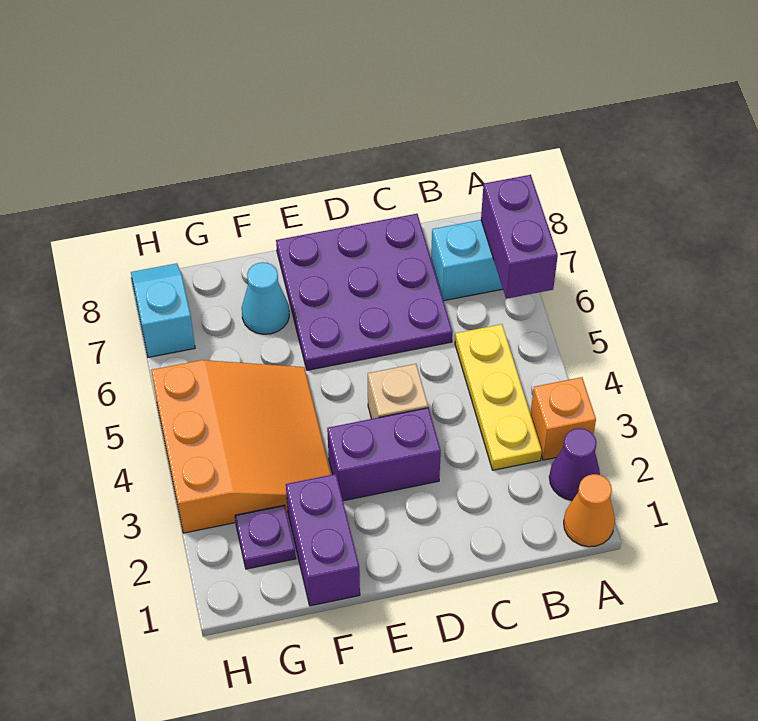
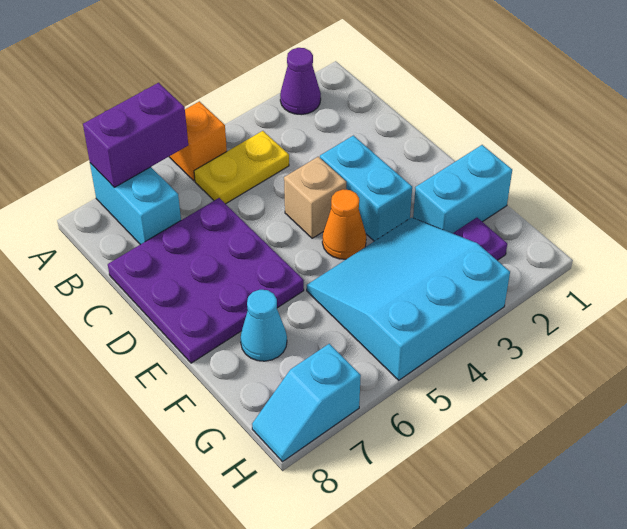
orange 1x1 cone [564,474,615,547] -> orange 1x1 cone moved to [322,190,366,259]
orange 1x1 brick [530,377,596,460] -> orange 1x1 brick moved to [169,101,227,181]
yellow 1x3 plate [455,324,542,470] -> yellow 1x2 plate [194,131,289,204]
purple 1x2 brick [327,408,441,501] -> cyan 1x2 brick [320,136,412,241]
purple 1x2 brick [286,474,360,606] -> cyan 1x2 brick [413,145,512,233]
orange 3x3 slope [151,360,331,533] -> cyan 3x3 slope [307,217,510,380]

